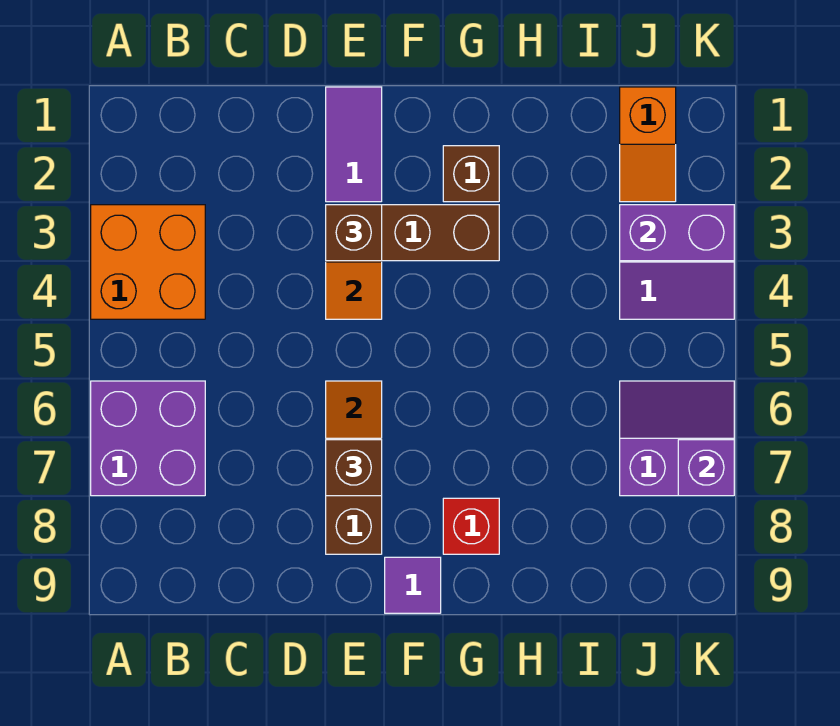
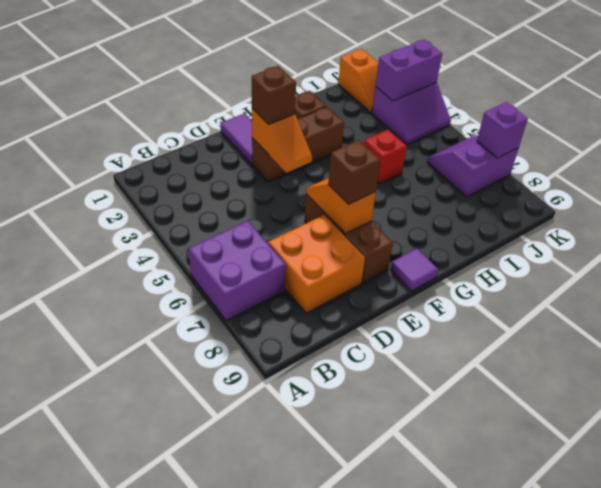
orange 2x2 brick [91,205,205,319] -> orange 2x2 brick moved to [268,215,365,313]
red 1x1 brick [443,498,499,554] -> red 1x1 brick moved to [364,130,407,184]

